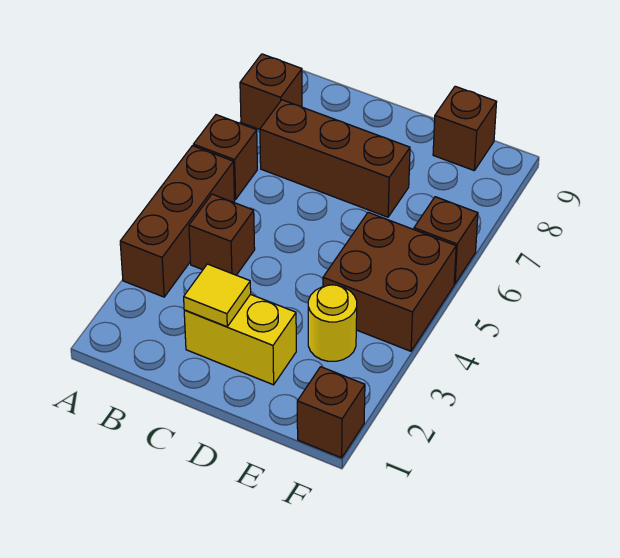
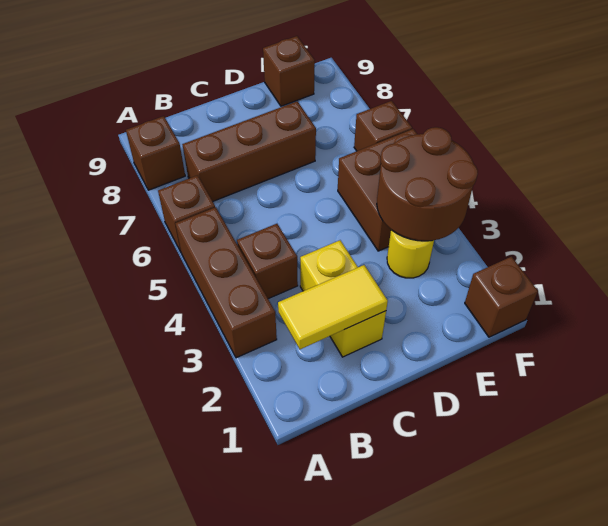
yellow 1x2 brick [184,294,296,385] -> yellow 1x2 brick turned to [300,240,386,357]
yellow 1x1 tile [184,264,251,327] -> yellow 1x2 tile [278,265,388,349]
none -> brown 2x2 round brick [377,127,478,241]

